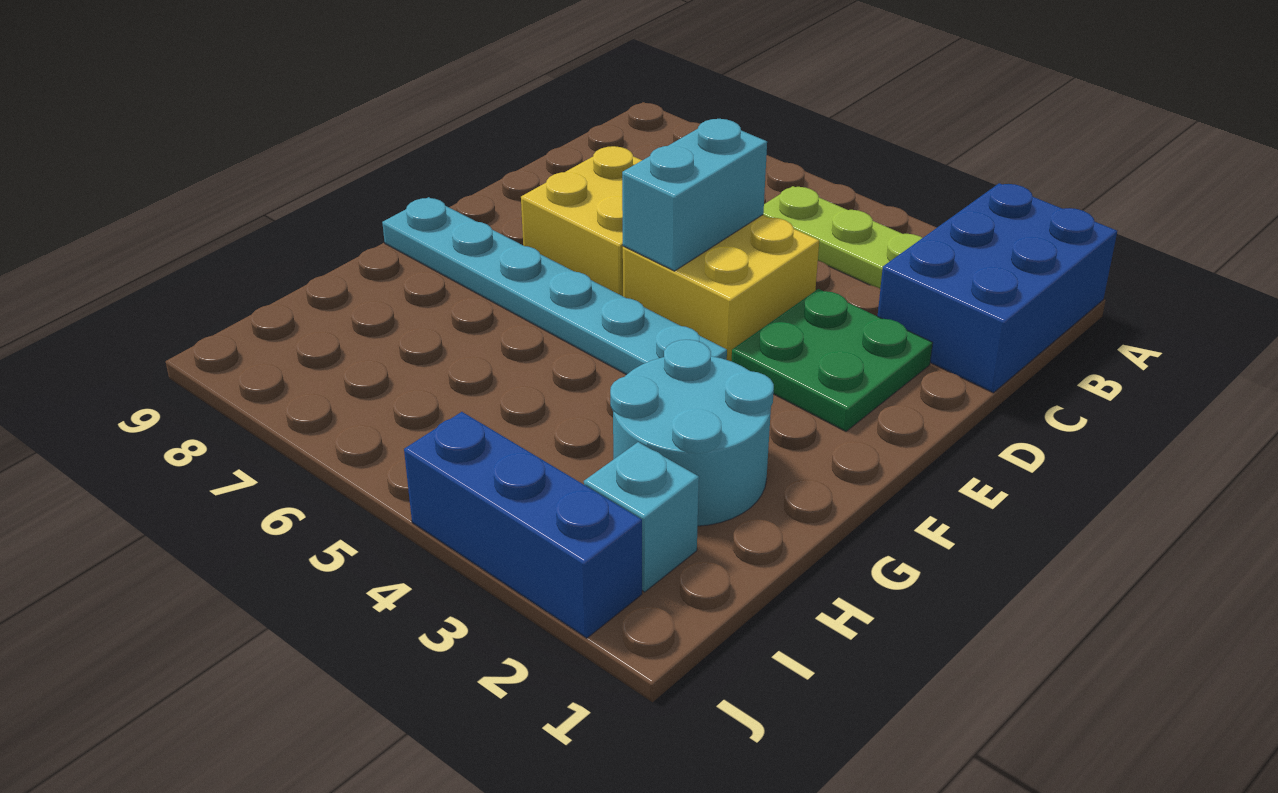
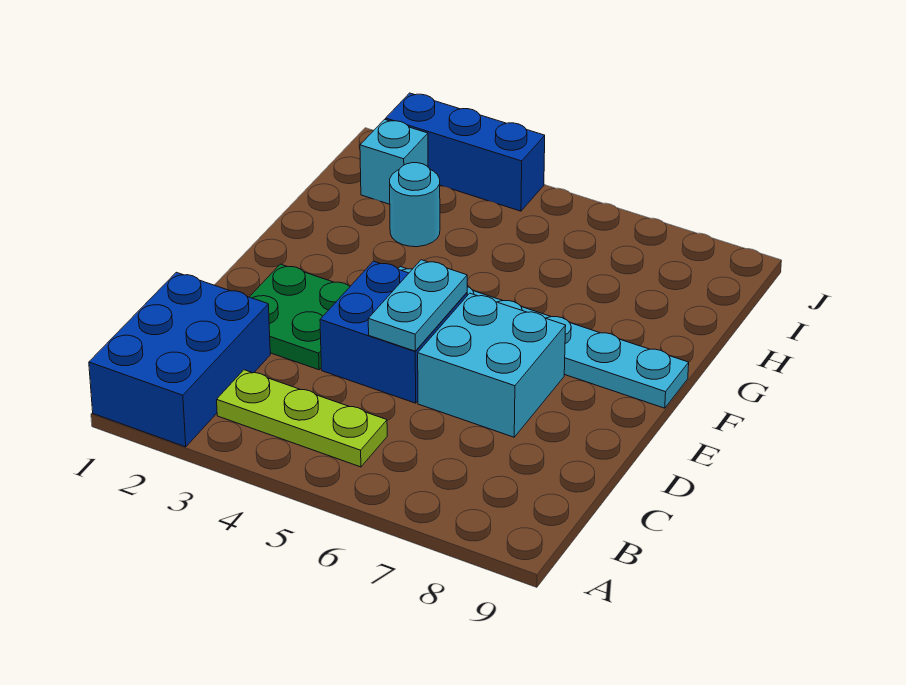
yellow 2x2 brick [623,215,819,361] -> blue 2x2 brick [320,261,467,403]
cyan 1x2 brick [622,119,767,271] -> cyan 1x2 plate [368,260,467,351]
yellow 2x2 brick [521,146,642,296] -> cyan 2x2 brick [418,293,566,437]
cyan 2x2 round brick [610,340,774,526] -> cyan 1x1 round brick [390,163,440,247]

